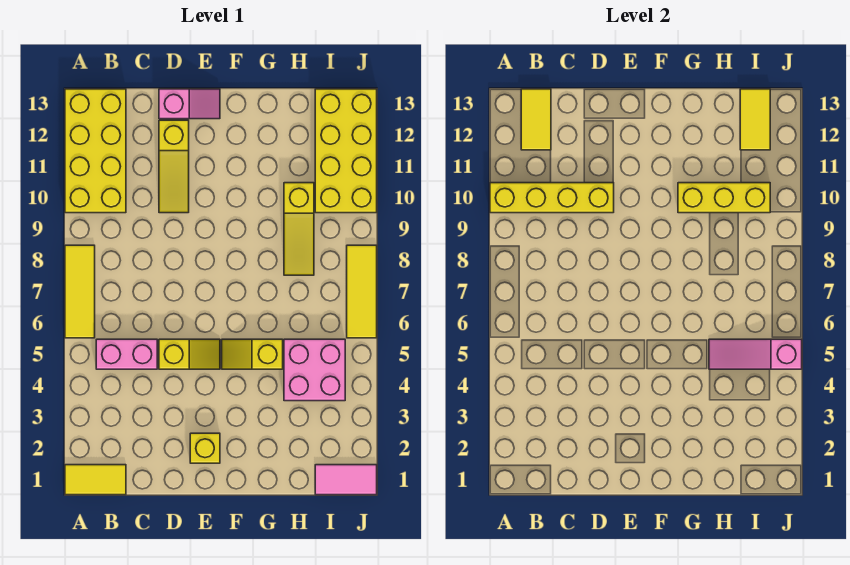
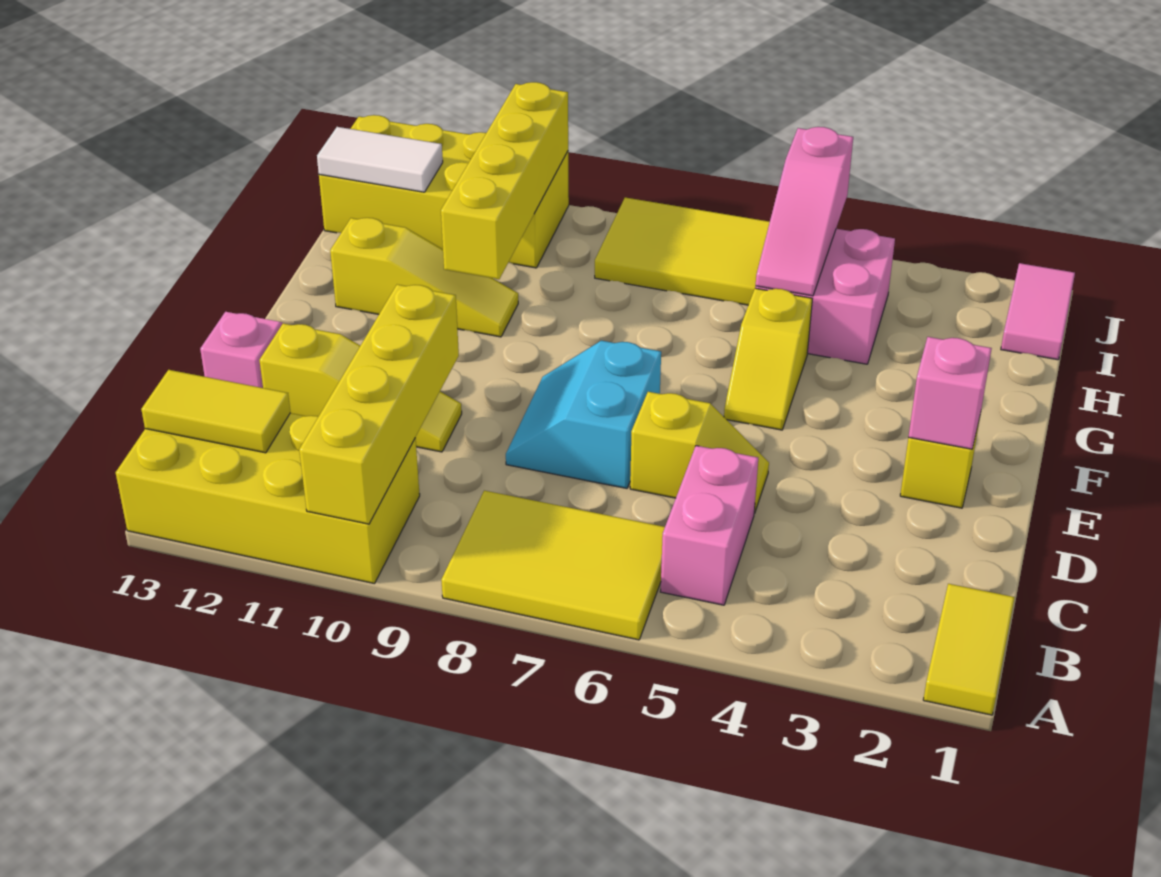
yellow 1x3 tile [65,245,95,338] -> yellow 2x3 tile [441,491,665,640]
yellow 1x2 slope [159,339,220,369] -> yellow 1x2 slope turned to [630,392,769,513]
none -> cyan 2x2 slope [506,341,661,488]
none -> pink 1x1 brick [909,337,992,449]
yellow 1x3 brick [678,183,770,213] -> yellow 1x4 brick [441,82,568,279]
yellow 1x3 slope [284,183,314,275] -> yellow 1x3 slope moved to [330,218,518,337]
yellow 1x2 tile [740,89,770,150] -> white 1x2 tile [317,127,443,192]
yellow 1x3 tile [347,245,377,338] -> yellow 2x3 tile [595,198,770,305]

